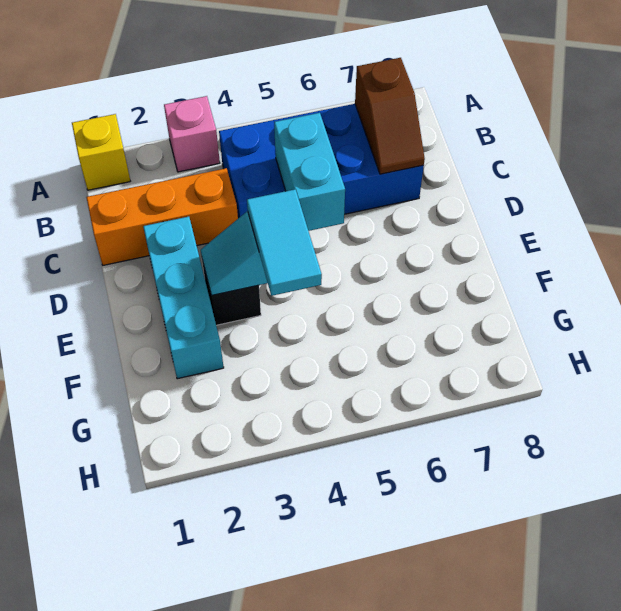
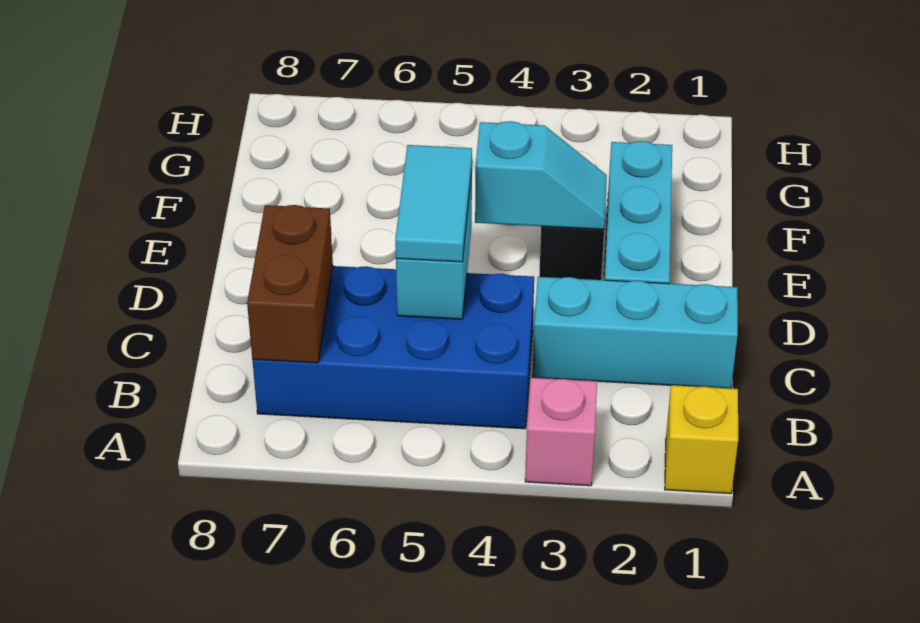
brown 1x2 slope [355,58,425,174] -> brown 1x2 brick [247,205,333,363]
orange 1x3 brick [86,168,238,265] -> cyan 1x3 brick [533,277,738,388]
cyan 1x2 tile [247,189,322,296] -> cyan 1x2 tile moved to [395,145,472,262]

